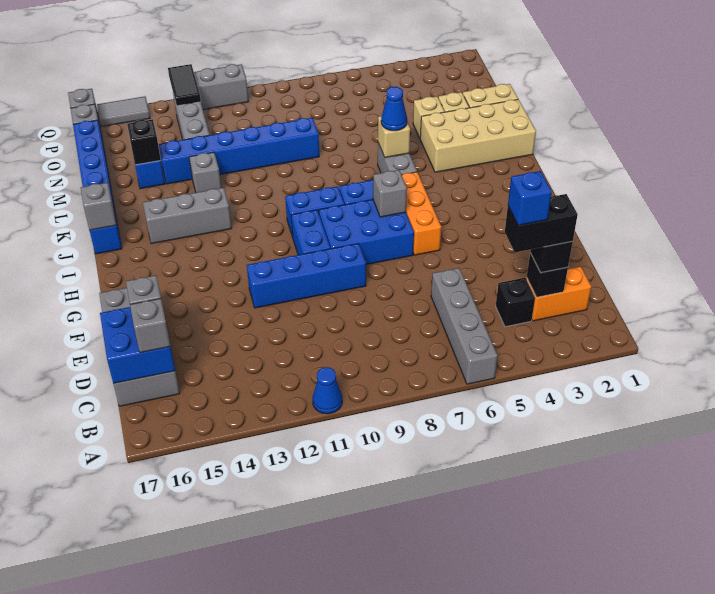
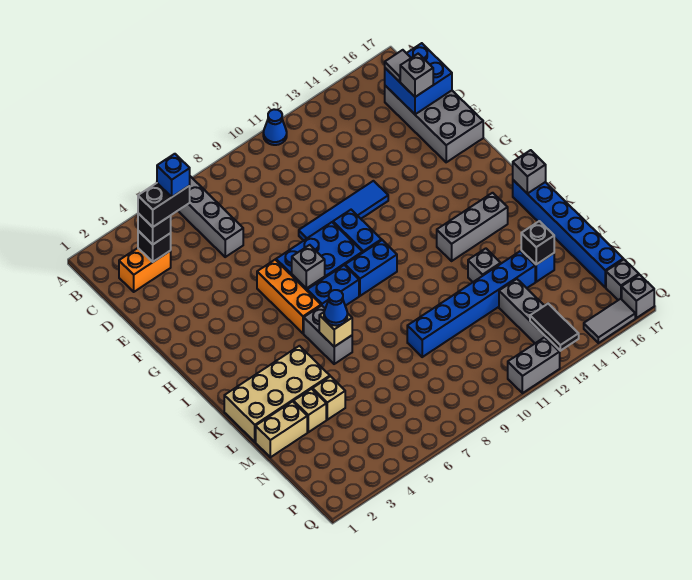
black 1x1 brick [496,278,535,327] -> none
grey 1x1 brick [130,298,171,353] -> grey 1x1 tile [385,50,411,82]
blue 1x4 brick [247,243,366,308] -> blue 1x4 tile [299,181,388,241]

